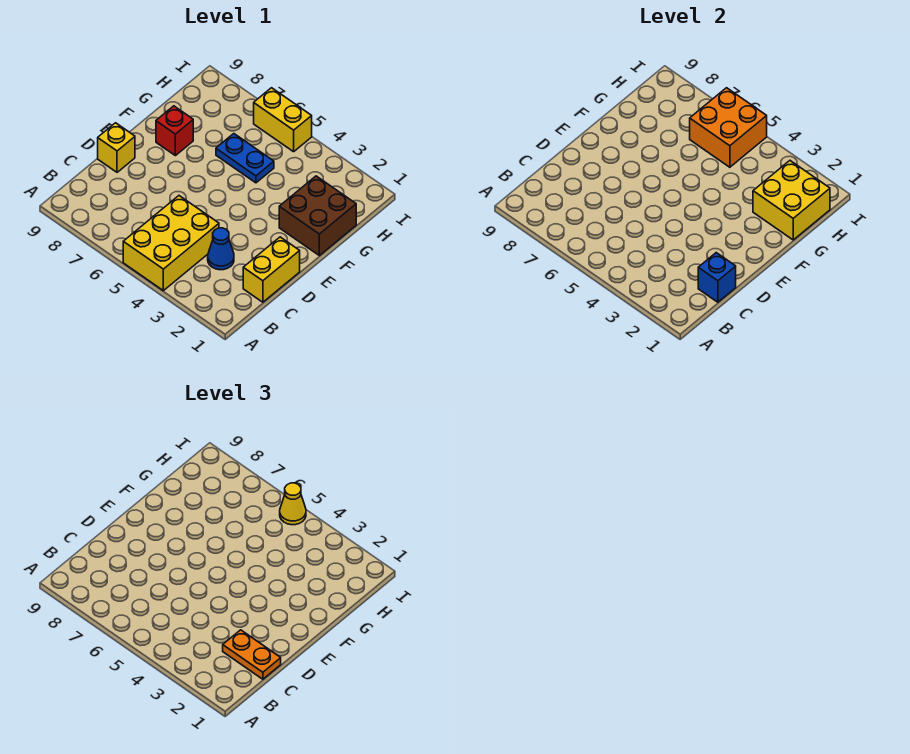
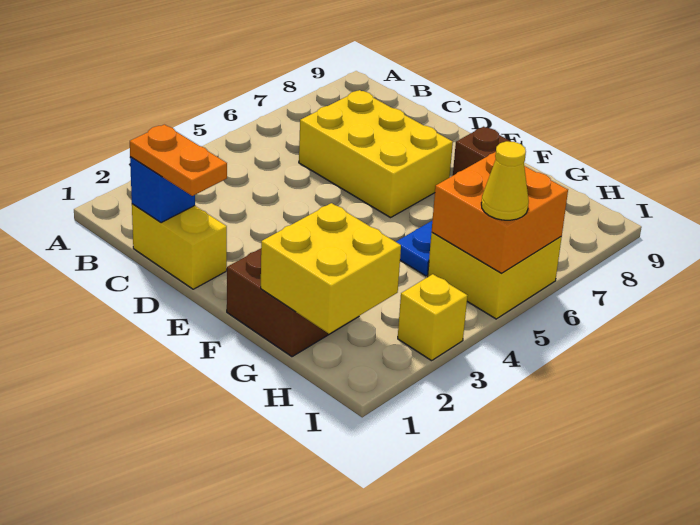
yellow 2x3 brick [123,196,219,291] -> yellow 2x3 brick moved to [299,90,453,218]
orange 1x2 plate [223,630,281,679] -> orange 1x2 plate turned to [130,124,227,196]
blue 1x1 cone [208,228,234,270] -> none
yellow 1x1 brick [98,123,135,172] -> yellow 1x1 brick moved to [398,274,468,361]
red 1x1 brick [156,106,193,156] -> brown 1x1 brick [453,127,511,175]
yellow 1x2 brick [254,88,312,152] -> yellow 2x2 brick [428,233,562,319]

